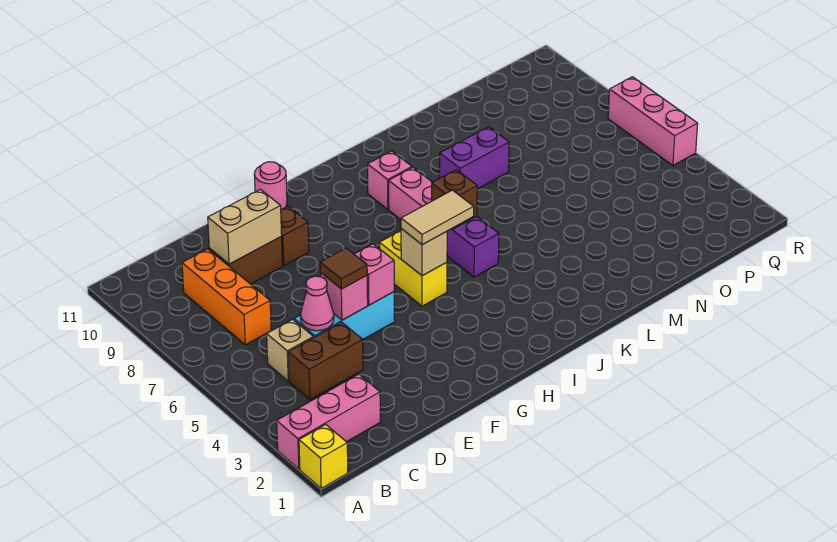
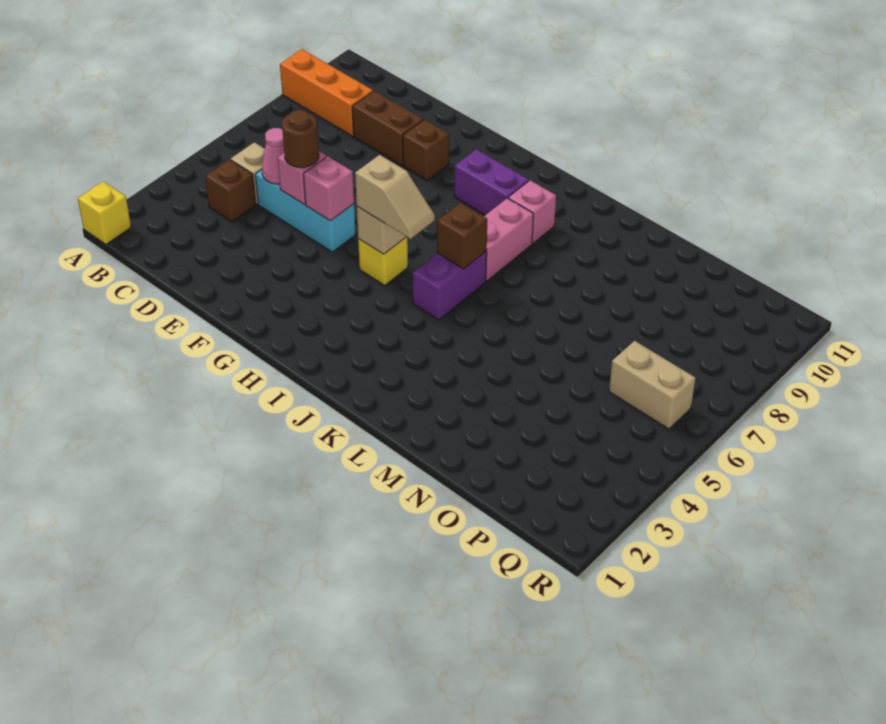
pink 1x3 brick [277,374,380,469] -> none
brown 1x2 brick [288,322,363,400] -> brown 1x1 brick [205,160,256,222]
orange 1x3 brick [182,249,271,345] -> orange 1x3 brick turned to [280,49,373,136]
tan 1x2 brick [208,189,282,264] -> tan 1x2 brick moved to [609,341,695,429]
brown 1x1 tile [320,248,367,289] -> brown 1x1 round brick [282,110,319,167]
pink 1x1 round brick [254,162,287,210] -> none
yellow 1x2 brick [379,231,447,306] -> yellow 1x1 brick [358,237,408,285]
tan 1x2 tile [401,190,474,245] -> tan 1x2 slope [355,155,435,239]
purple 1x2 brick [440,127,509,189] -> purple 1x2 brick moved to [454,149,529,215]
pink 1x3 brick [608,77,698,166] -> none

